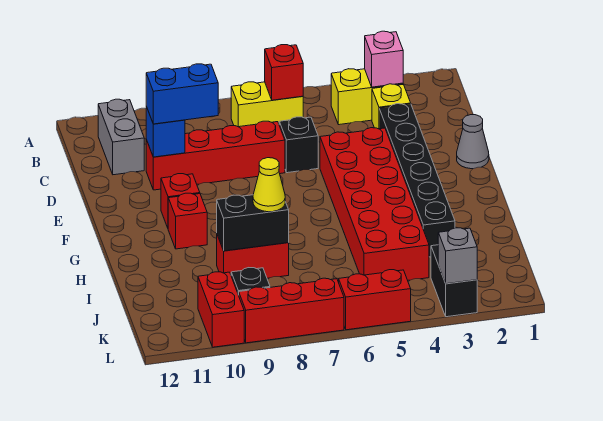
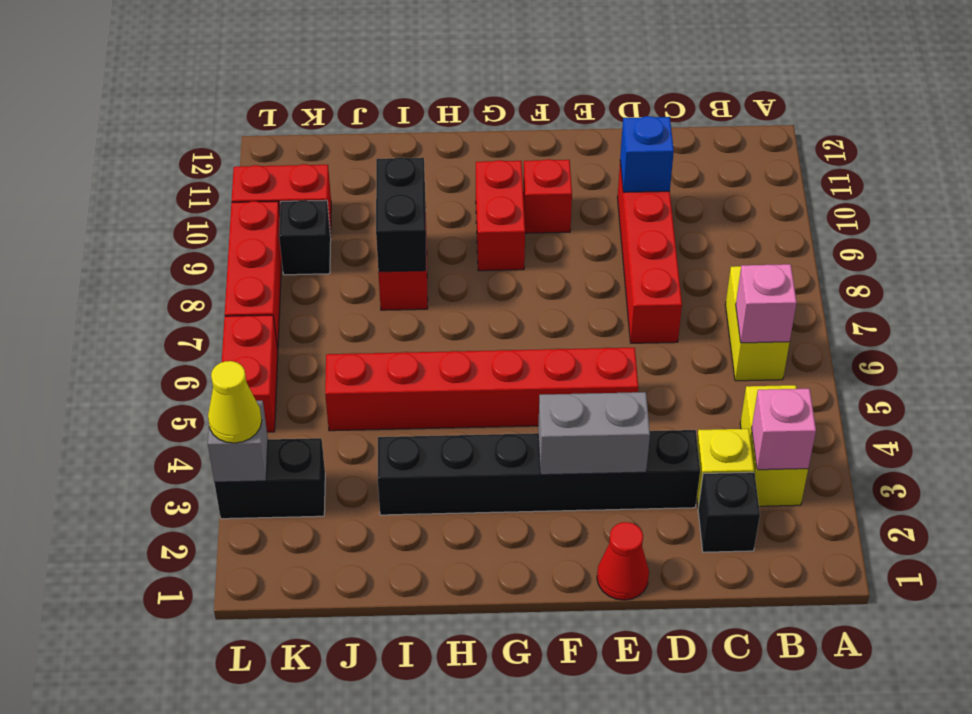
red 1x1 brick [265,45,303,100] -> pink 1x1 brick [736,264,797,343]
grey 1x2 brick [98,99,144,175] -> grey 1x2 brick moved to [538,392,650,475]
black 1x1 brick [279,117,318,173] -> black 1x1 brick moved to [698,472,760,552]
blue 1x2 brick [146,64,218,124] -> none
grey 1x1 cone [457,115,489,169] -> red 1x1 cone [597,522,649,600]
red 2x6 brick [320,128,429,280] -> red 1x6 brick [325,348,638,431]
red 1x1 brick [168,193,207,249] -> red 1x2 brick [476,160,525,271]
yellow 1x1 cone [253,158,285,212] -> yellow 1x1 cone moved to [208,361,262,443]

